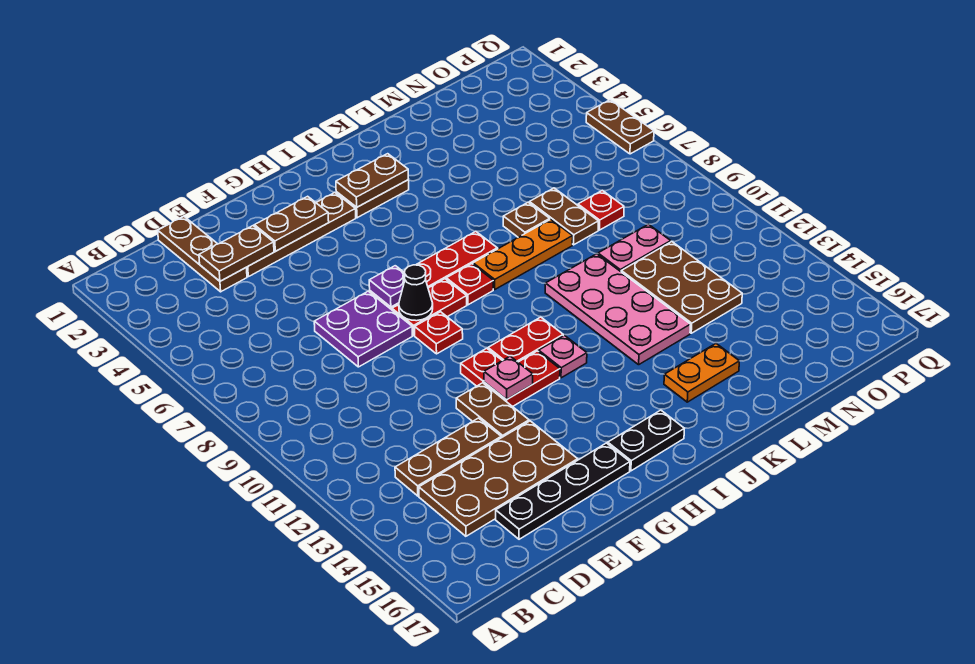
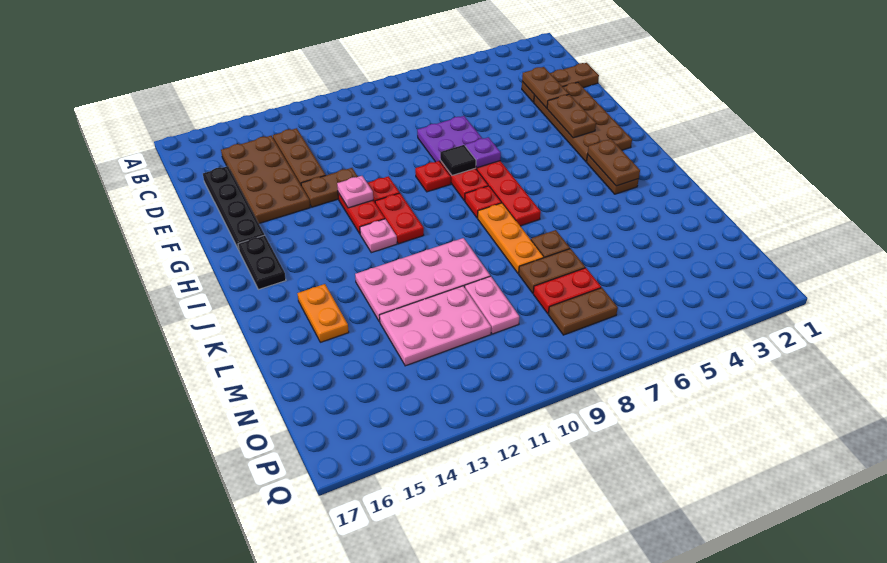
brown 1x4 plate [246,192,356,277] -> brown 2x4 plate [534,82,632,162]
black 1x1 cone [399,265,433,321] -> black 1x1 tile [440,145,476,175]
brown 2x3 plate [621,242,742,333] -> pink 2x3 plate [379,286,491,366]
red 1x1 plate [578,190,624,230] -> red 1x2 plate [533,268,601,314]
brown 1x2 plate [586,100,654,154] -> brown 1x2 plate moved to [548,288,618,335]

